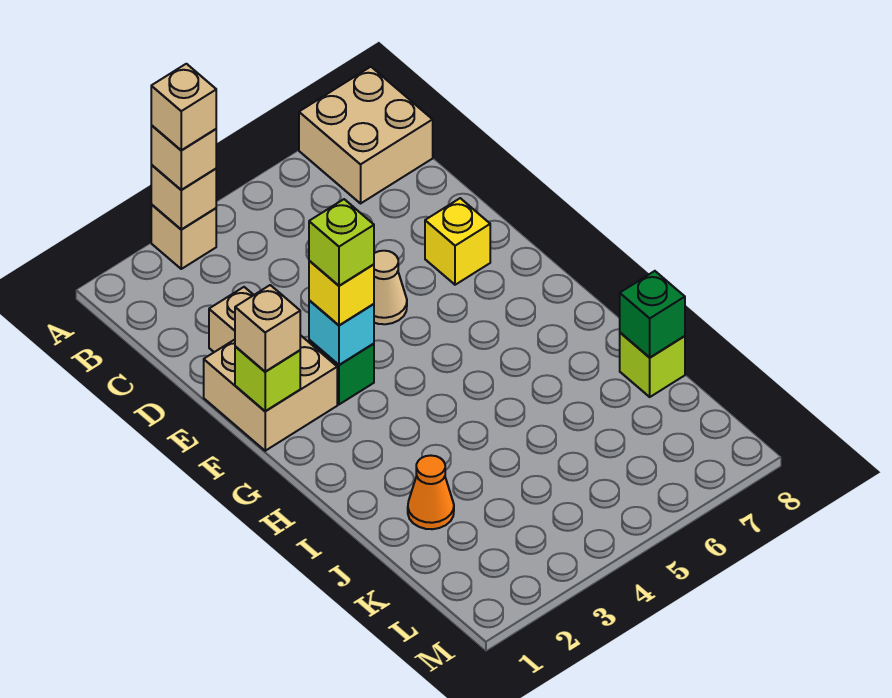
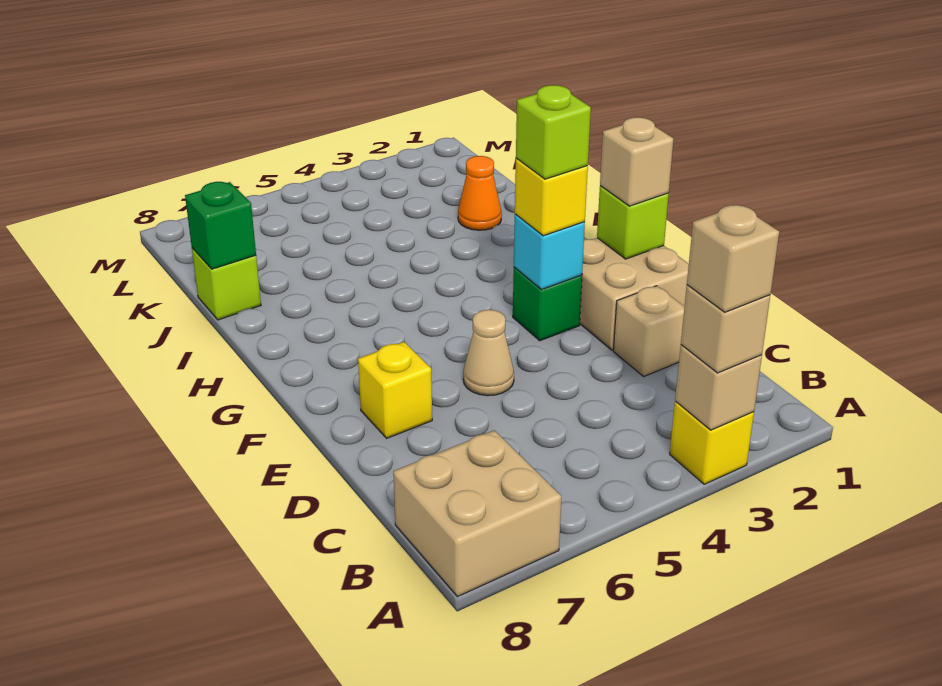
tan 1x1 brick [151,204,216,269] -> yellow 1x1 brick [670,401,754,484]

